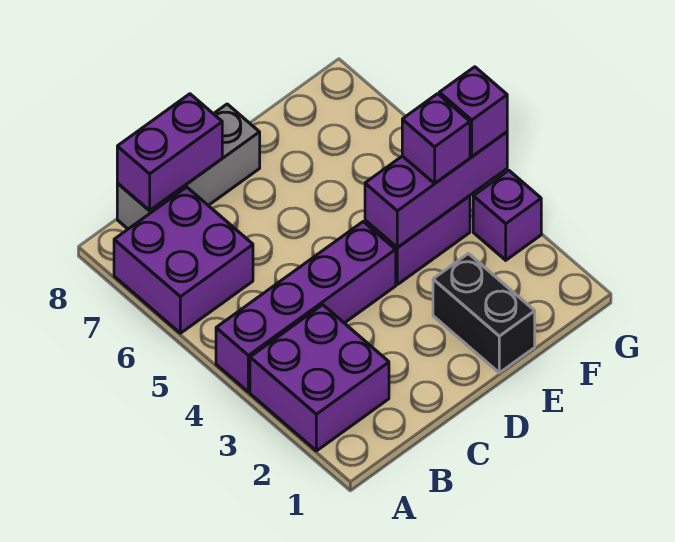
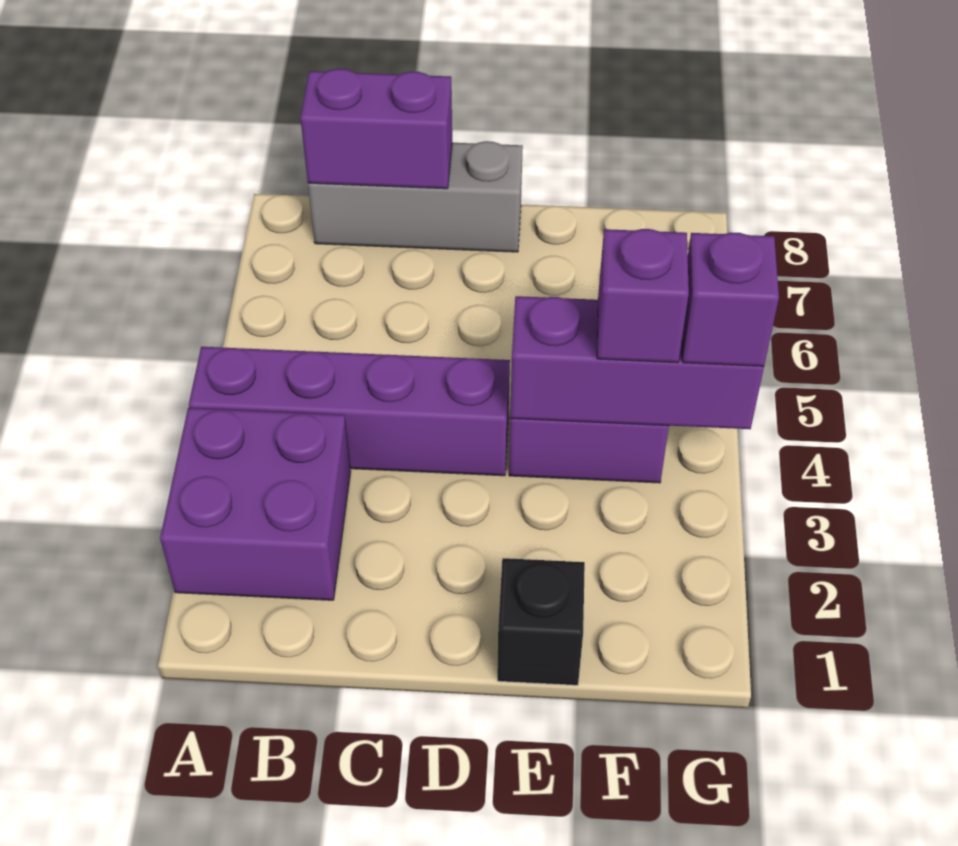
purple 2x2 brick [114,187,253,333] -> none
black 1x2 brick [433,254,535,373] -> black 1x1 brick [497,558,585,685]
purple 1x1 brick [473,171,541,260] -> none

